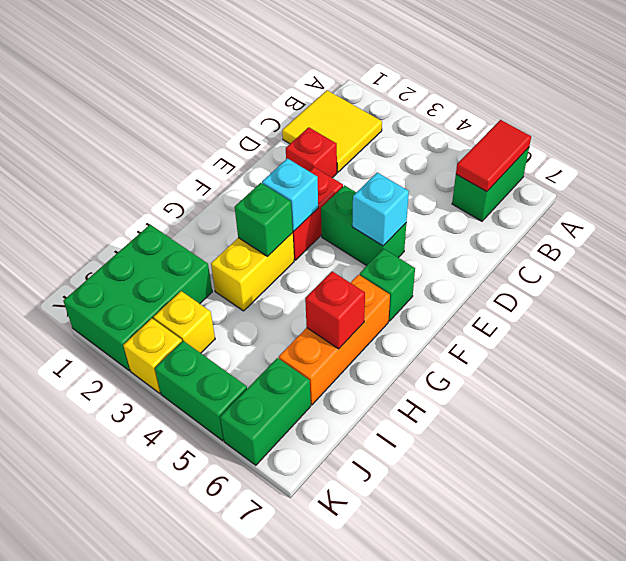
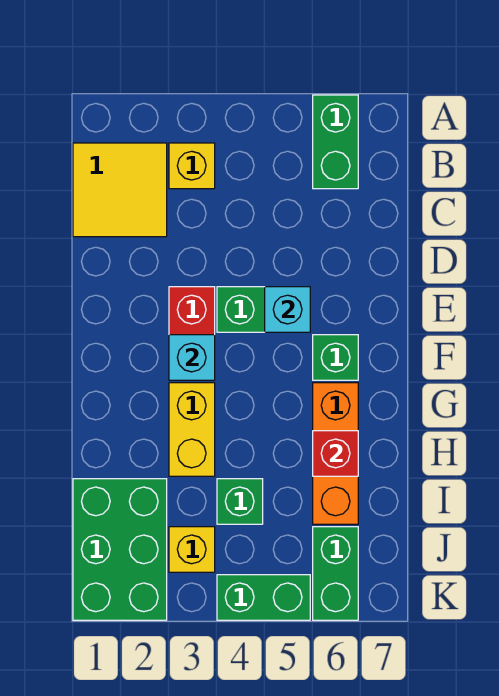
red 1x2 tile [456,120,531,192] -> none
red 1x1 brick [286,127,337,178] -> none
green 1x1 brick [235,183,293,256] -> green 1x1 brick moved to [217,479,263,524]
yellow 1x1 brick [123,319,182,393] -> yellow 1x1 brick moved to [169,143,215,189]

